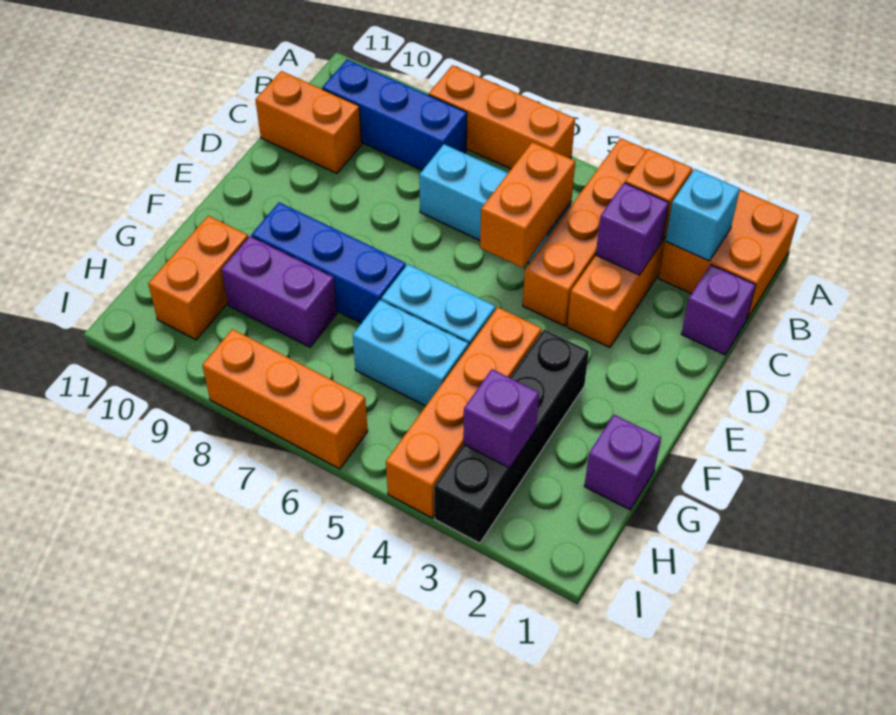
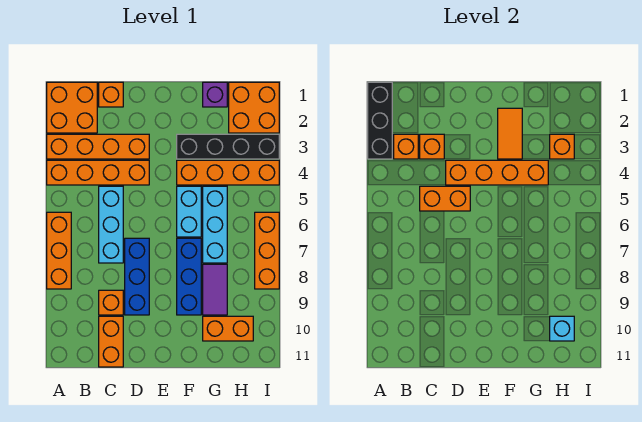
none -> black 1x3 brick [368,82,392,159]
cyan 1x1 brick [665,169,740,261] -> cyan 1x1 brick moved to [550,316,574,341]
blue 1x3 brick [322,59,467,170] -> blue 1x3 brick moved to [125,238,149,315]
purple 1x1 brick [682,265,756,355] -> orange 1x1 brick [99,82,123,107]
purple 1x1 brick [596,183,669,275] -> orange 1x1 brick [420,134,444,159]
none -> orange 1x1 brick [99,290,123,315]
none -> orange 1x4 brick [446,160,548,185]
none -> orange 1x2 tile [498,108,522,159]
cyan 1x2 brick [353,300,469,406] -> cyan 1x3 brick [203,186,227,263]
purple 1x2 brick [221,236,337,347] -> purple 1x2 tile [203,264,227,315]
none -> orange 2x2 brick [229,82,279,133]
purple 1x1 brick [463,369,539,468] -> orange 1x1 brick [550,134,574,159]

